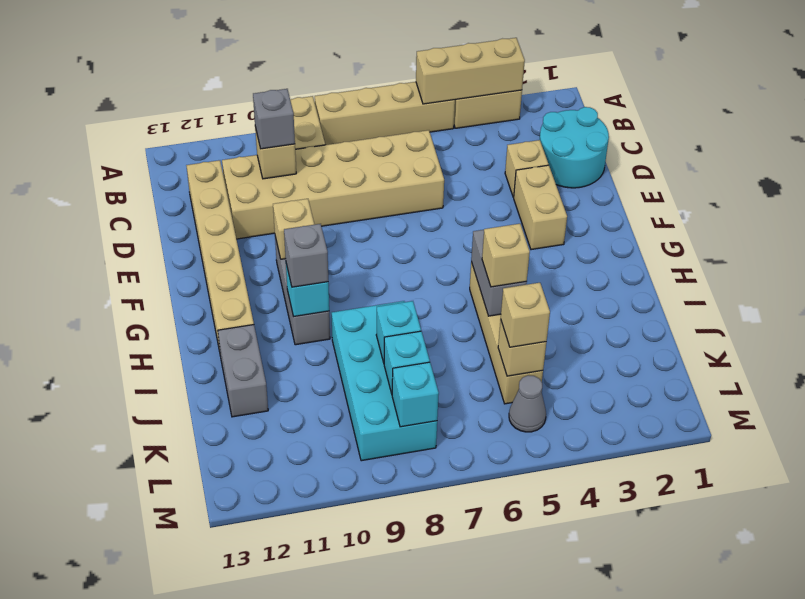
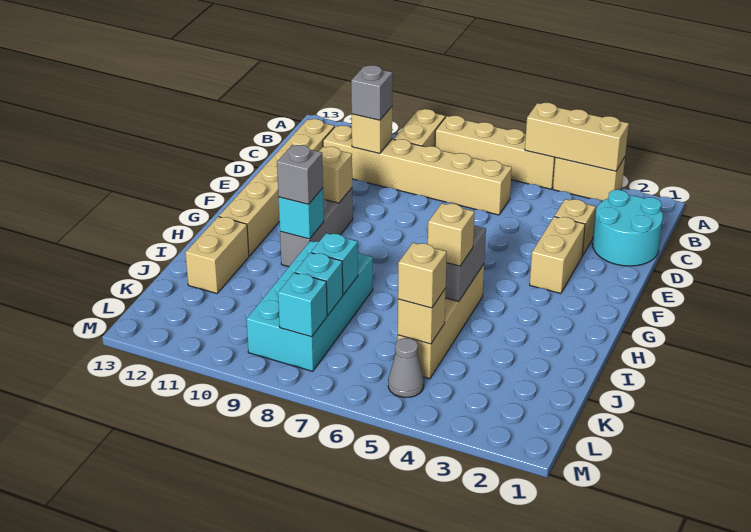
tan 2x6 brick [222,130,444,239] -> tan 1x6 brick [323,126,512,215]
grey 1x2 brick [218,325,268,417] -> tan 1x2 brick [185,217,249,293]

